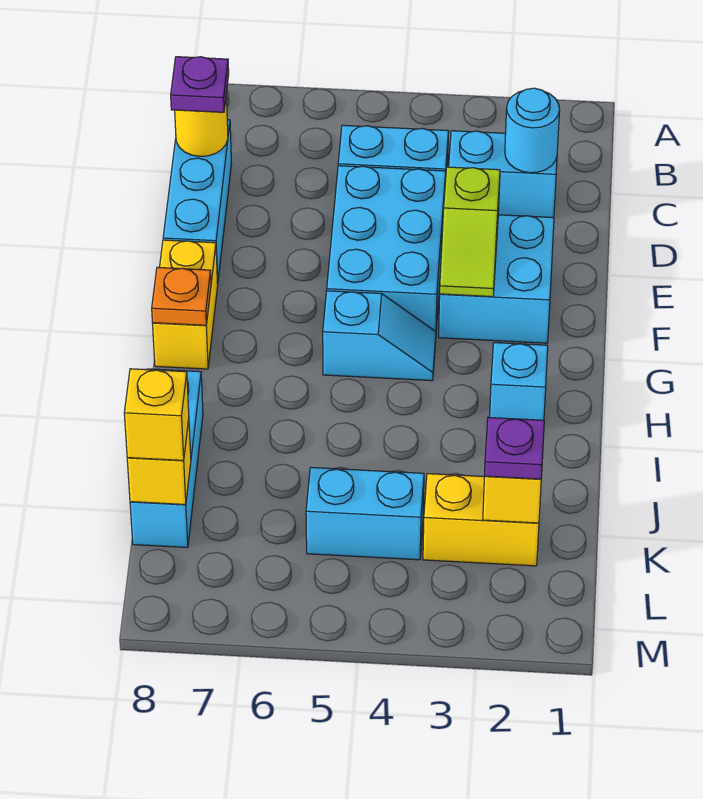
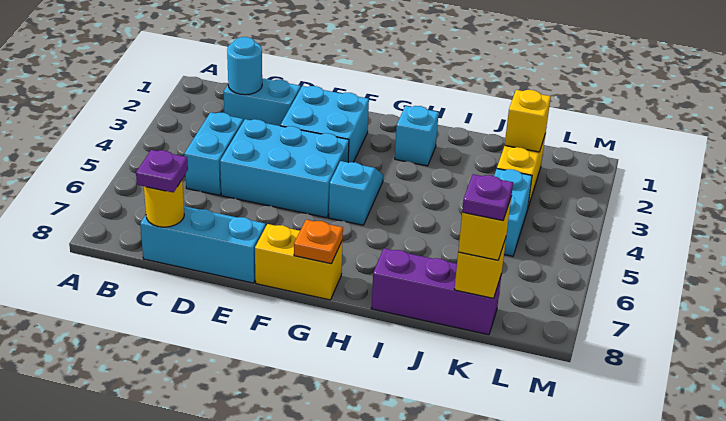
cyan 1x2 brick [449,131,557,218] -> cyan 1x2 brick turned to [224,78,301,126]
lime 1x2 slope [440,167,500,297] -> none
cyan 1x3 brick [130,369,203,548] -> purple 1x3 brick [371,248,501,335]
purple 1x1 plate [485,417,544,479] -> purple 1x1 plate moved to [462,174,513,220]

